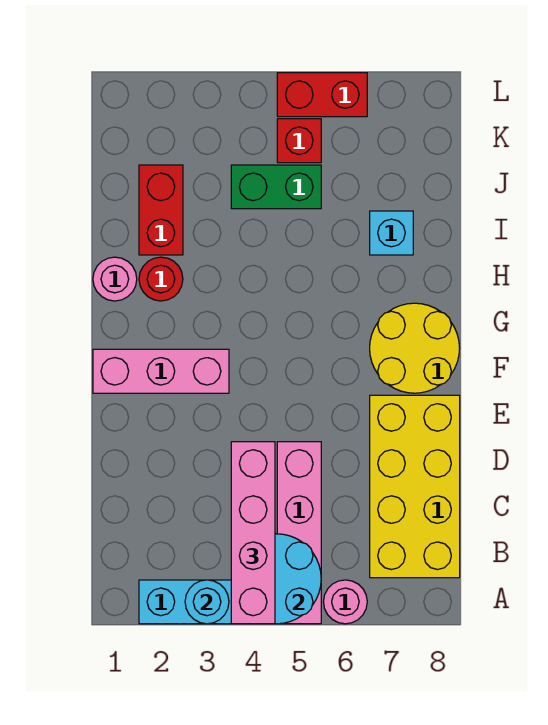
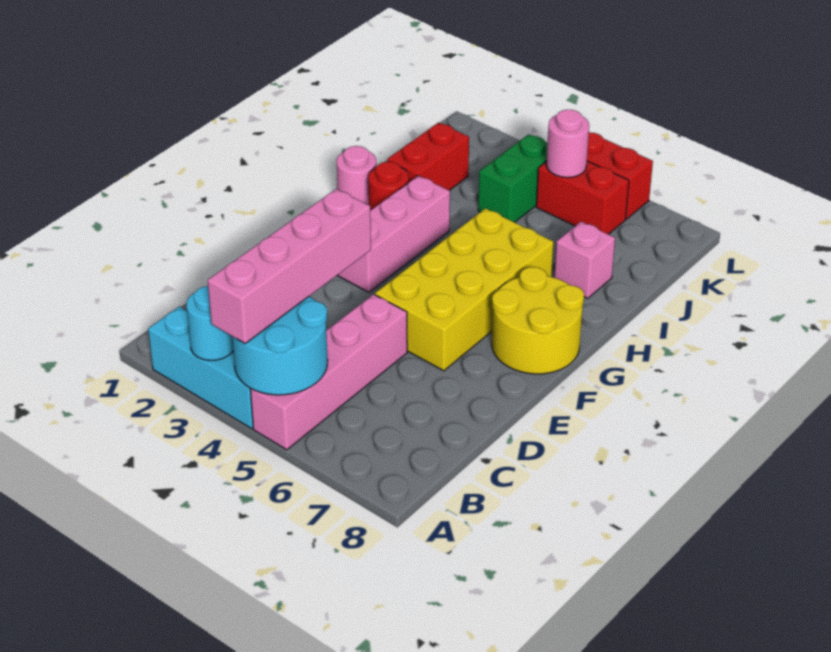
pink 1x1 round brick [323,580,367,624] -> pink 1x1 round brick moved to [546,110,589,177]
yellow 2x4 brick [370,395,460,578] -> yellow 2x4 brick moved to [375,208,554,371]
pink 1x3 brick [93,349,229,393] -> pink 1x3 brick turned to [338,176,450,292]
cyan 1x1 brick [370,211,413,255] -> pink 1x1 brick [554,222,615,298]
green 1x2 brick [231,165,321,209] -> green 1x2 brick turned to [478,134,548,222]
red 1x1 brick [277,119,321,163] -> red 1x2 brick [536,161,629,234]

